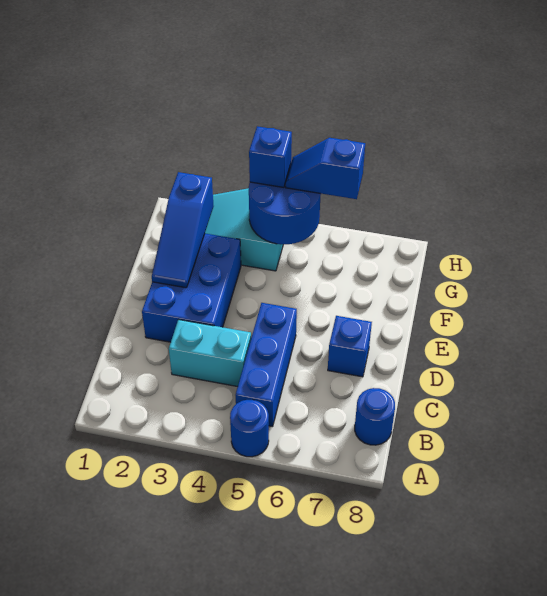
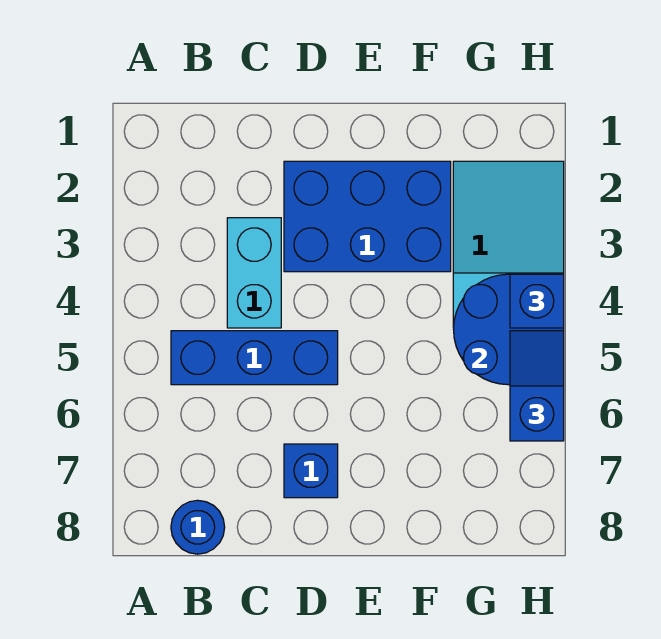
blue 1x1 round brick [230,400,269,457] -> none
blue 1x3 slope [152,172,214,288] -> none

